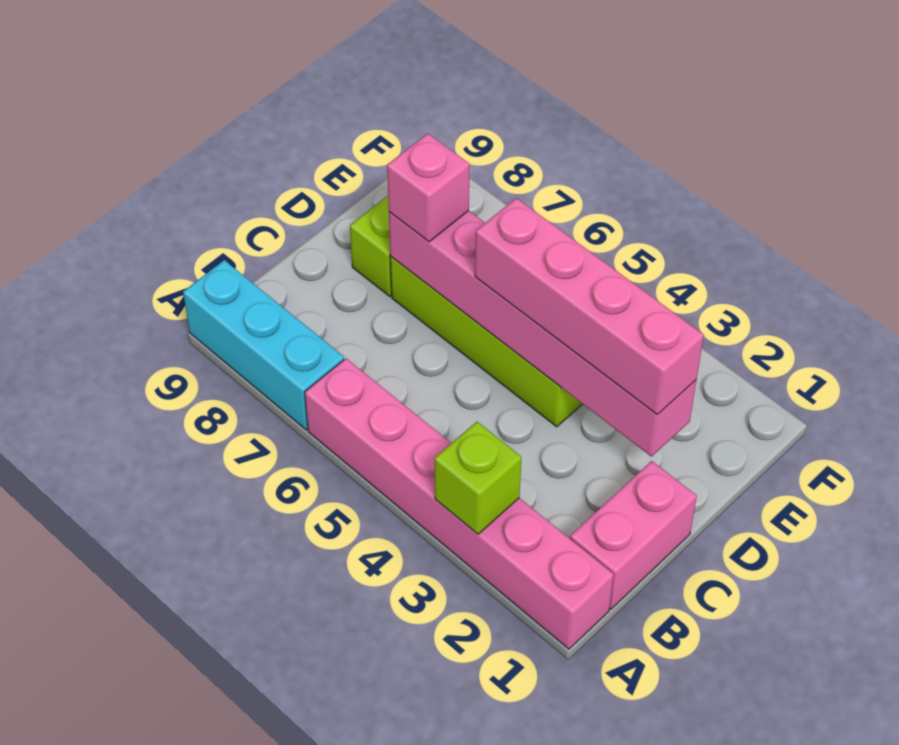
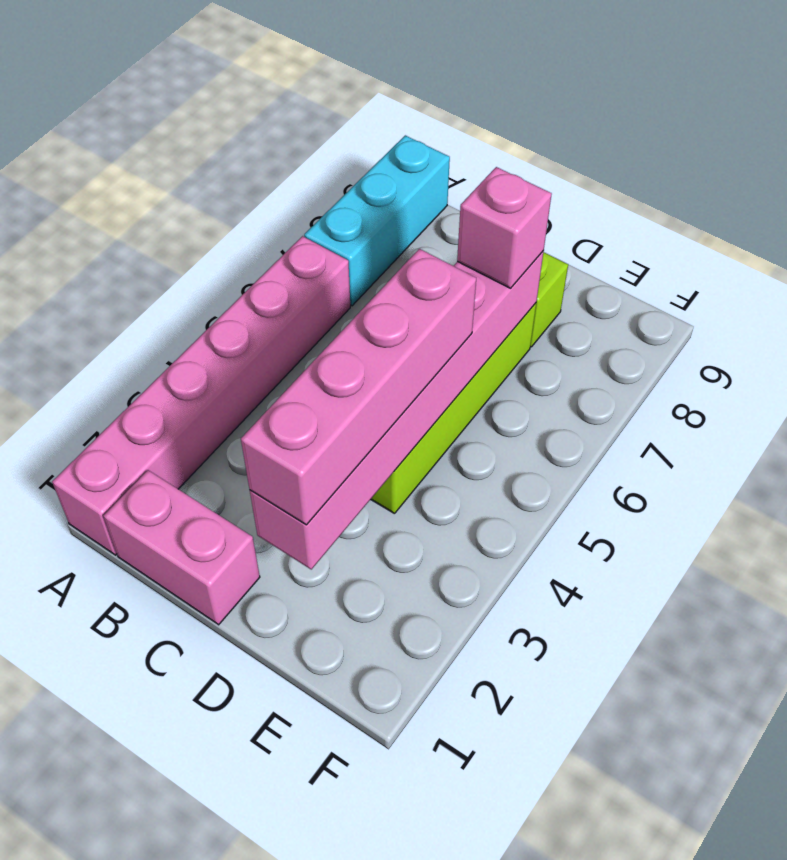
lime 1x1 brick [434,422,521,534] -> none

